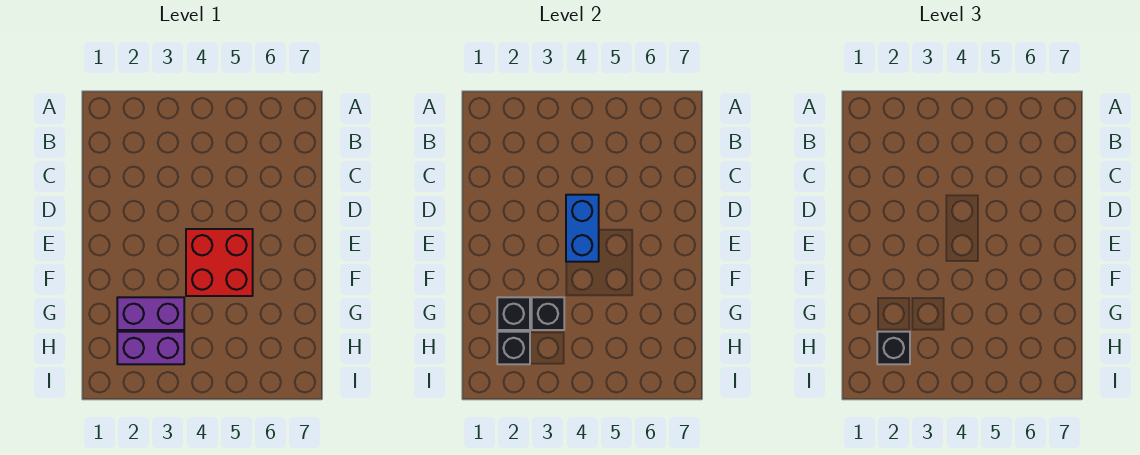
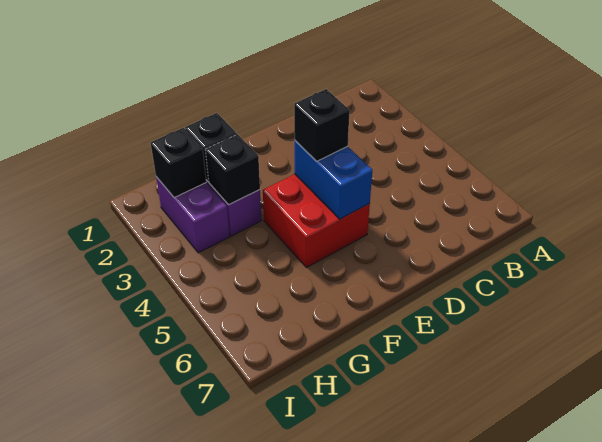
blue 1x2 brick [566,195,599,262] -> blue 1x2 brick turned to [295,141,372,219]
black 1x1 brick [877,332,910,364] -> black 1x1 brick moved to [294,89,350,161]

